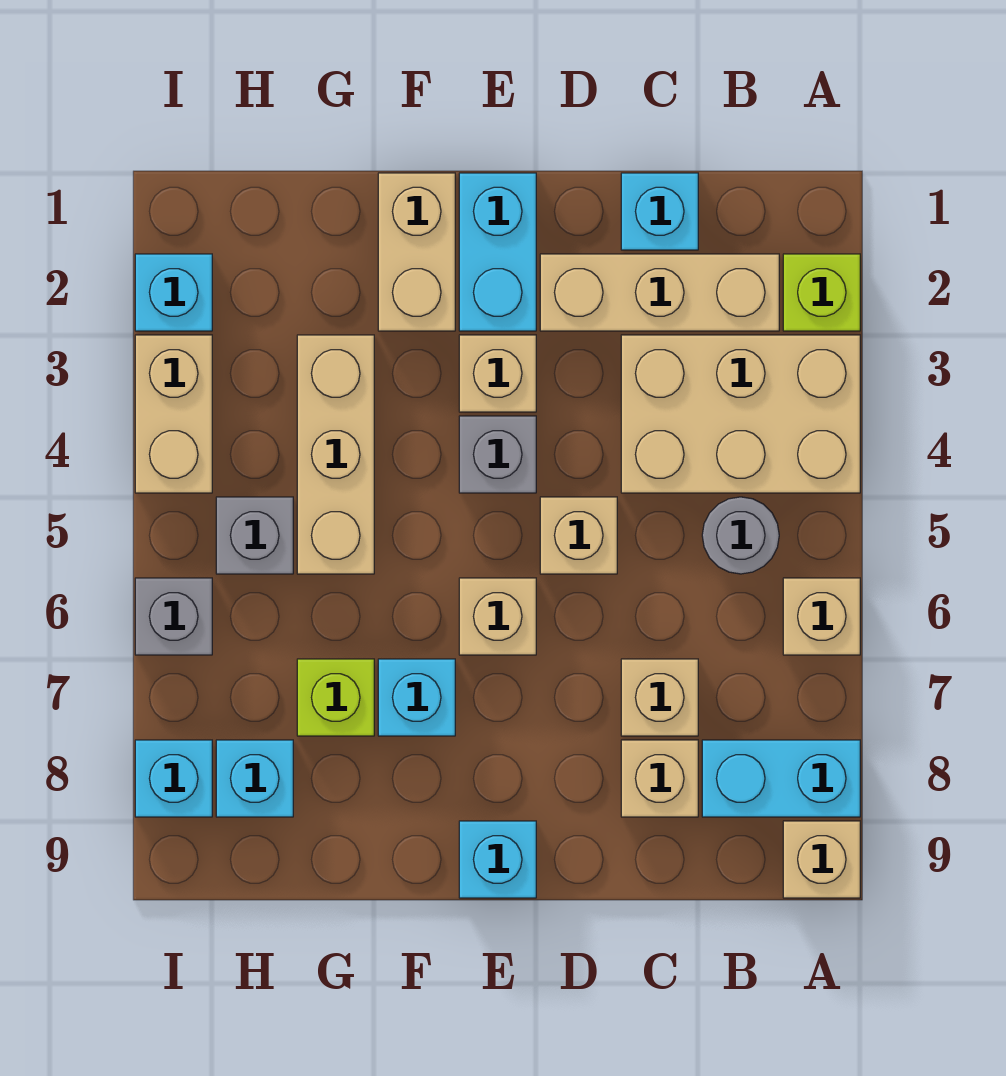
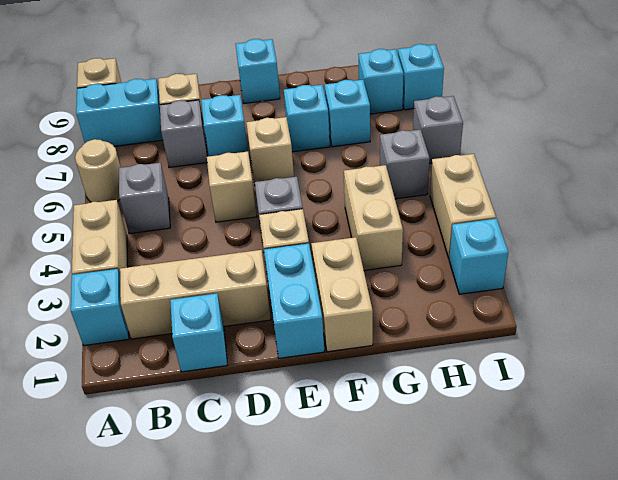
lime 1x1 brick [783,254,860,331] -> cyan 1x1 brick [71,269,129,345]
tan 2x3 brick [621,335,860,493] -> tan 1x2 brick [72,200,128,275]
tan 1x1 brick [783,578,860,655] -> tan 1x1 round brick [75,139,121,202]
grey 1x1 round brick [702,497,779,574] -> grey 1x1 brick [119,163,170,234]
tan 1x1 brick [621,659,698,736] -> grey 1x1 brick [160,100,207,167]
none -> cyan 1x1 brick [201,95,248,156]
tan 1x3 brick [297,335,374,574] -> tan 1x2 brick [344,165,403,270]
lime 1x1 brick [297,659,374,736] -> cyan 1x1 brick [325,80,370,147]

